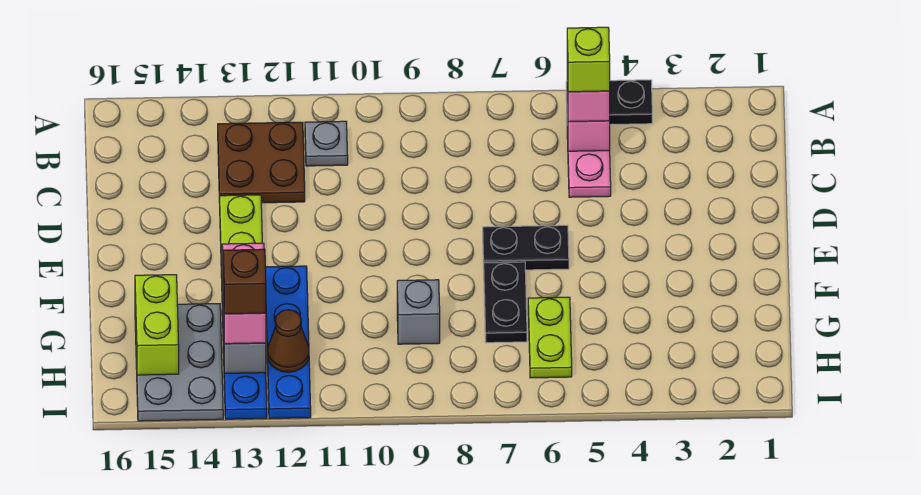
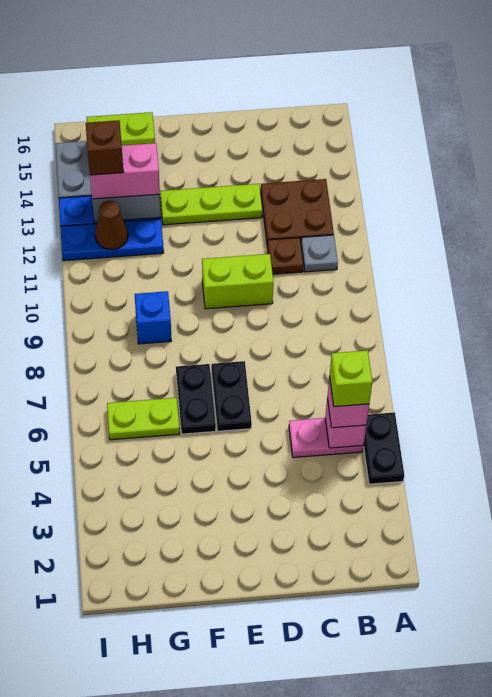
none -> brown 1x1 plate [267,238,304,274]
none -> lime 1x2 brick [202,254,273,309]
black 1x2 plate [484,262,527,343] -> black 1x2 plate turned to [176,364,216,434]
blue 1x4 plate [265,266,311,419] -> blue 1x3 plate [60,219,164,261]
grey 1x1 brick [397,280,440,344] -> blue 1x1 brick [135,291,171,344]

